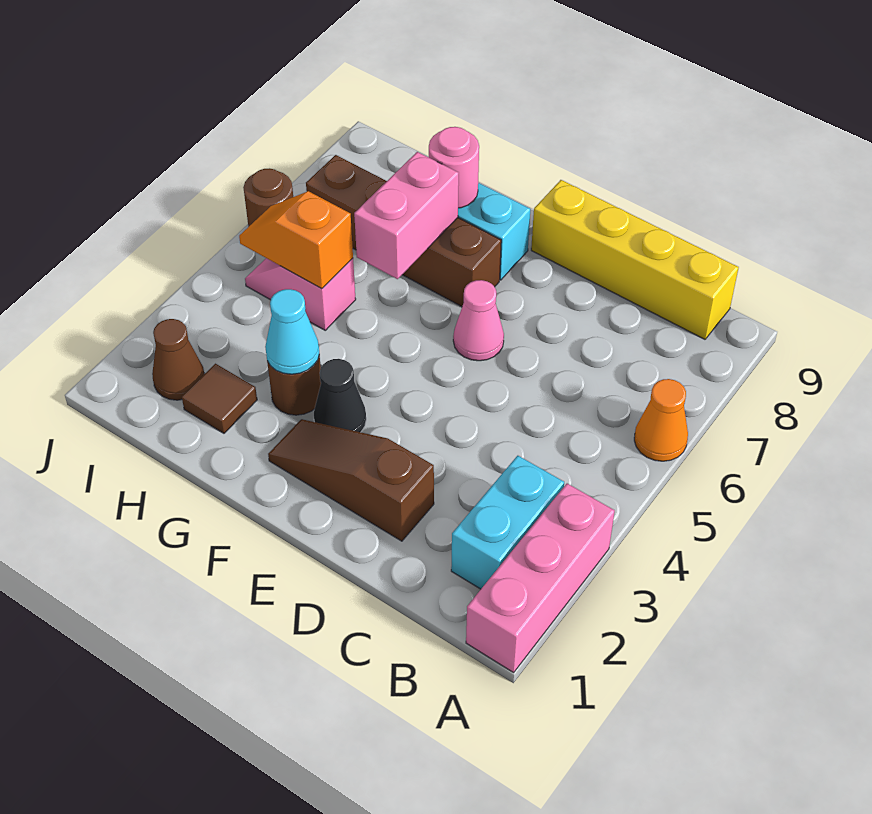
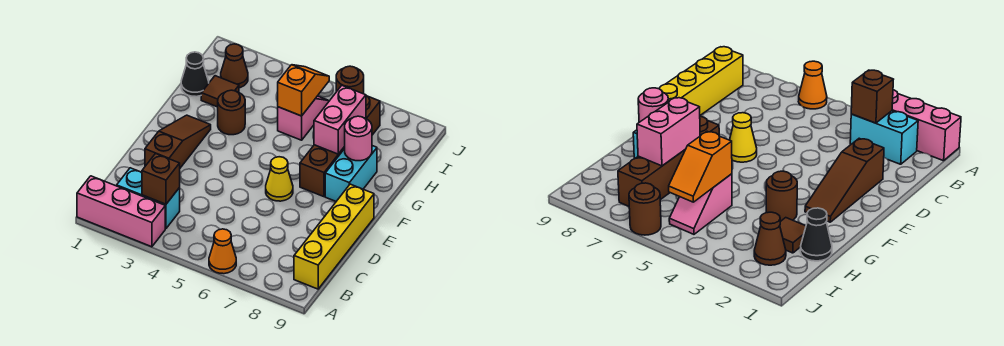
none -> brown 1x1 brick [142,154,180,204]
pink 1x1 cone [453,280,504,361] -> yellow 1x1 cone [266,157,293,201]
black 1x1 cone [314,359,366,432] -> black 1x1 cone moved to [181,52,209,97]
cyan 1x1 cone [265,289,319,374] -> none
pink 1x2 brick [354,152,459,279] -> pink 1x2 brick turned to [314,86,366,154]

